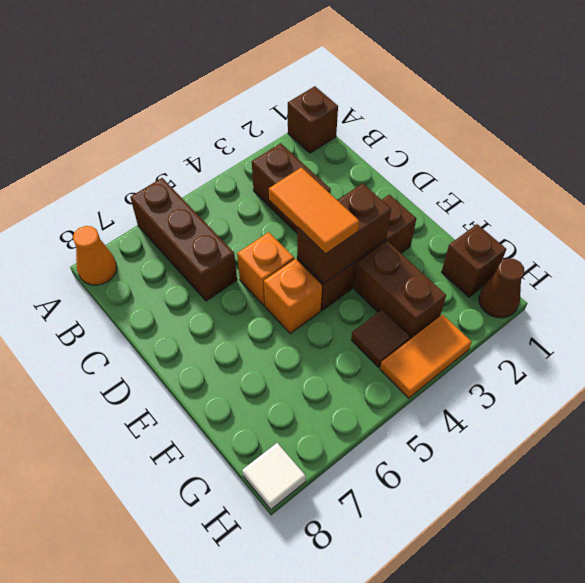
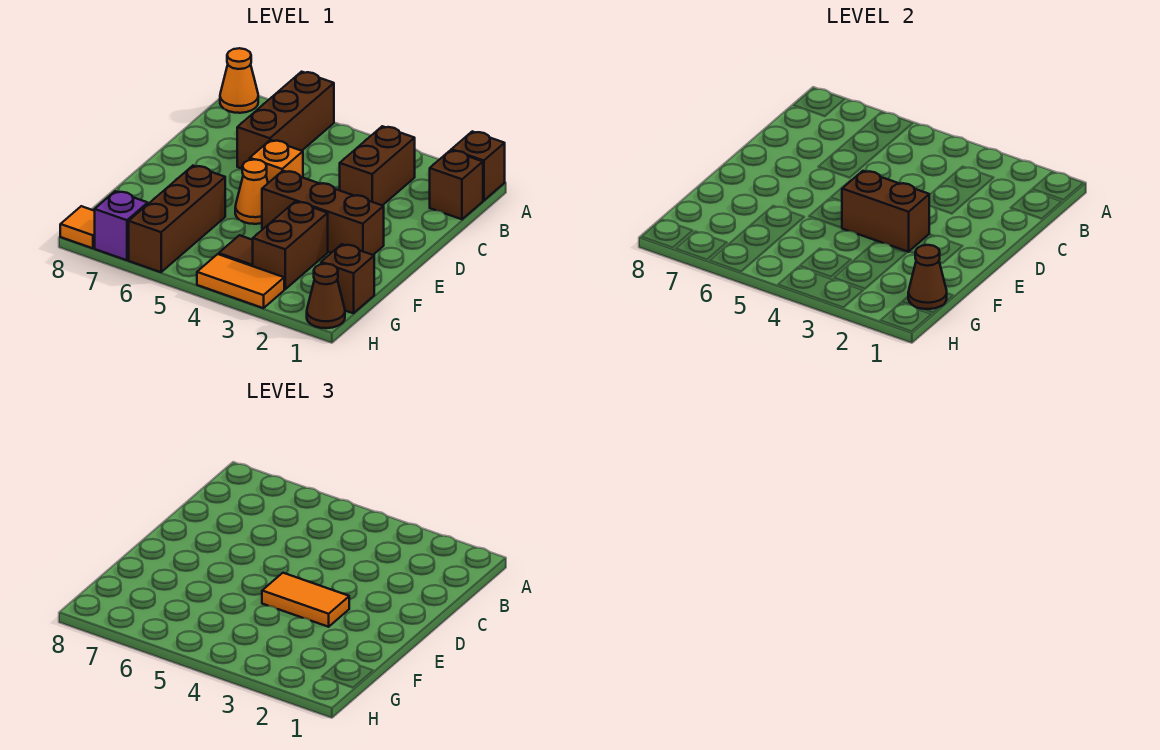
none -> brown 1x1 brick [430,150,483,219]
orange 1x2 tile [269,168,359,254] -> orange 1x2 tile turned to [262,573,349,627]
orange 1x1 brick [264,259,322,333] -> orange 1x1 cone [235,159,268,224]
none -> brown 1x3 brick [129,166,225,272]
none -> brown 1x1 cone [908,245,947,309]
none -> purple 1x1 brick [95,191,148,260]
white 1x1 tile [242,443,306,510] -> orange 1x1 tile [60,206,95,248]

